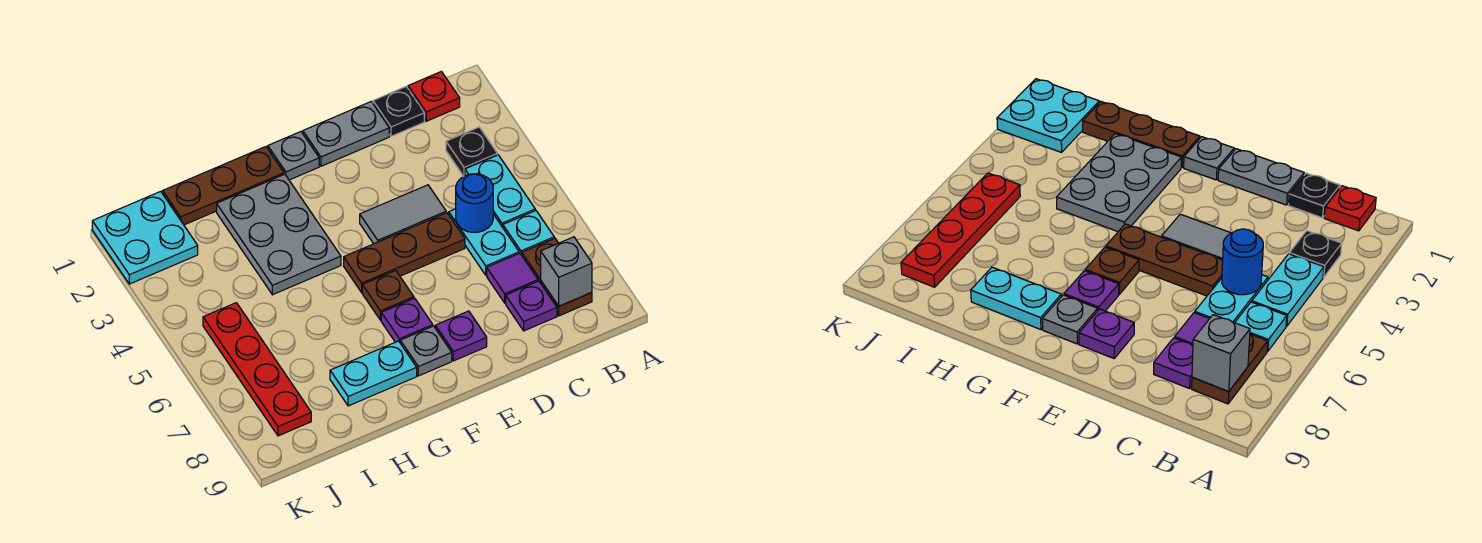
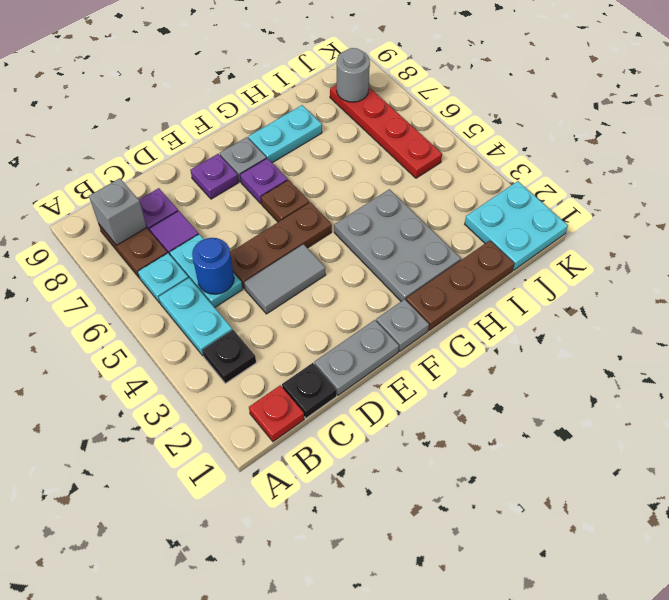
none -> grey 1x1 round brick [337,48,370,102]

